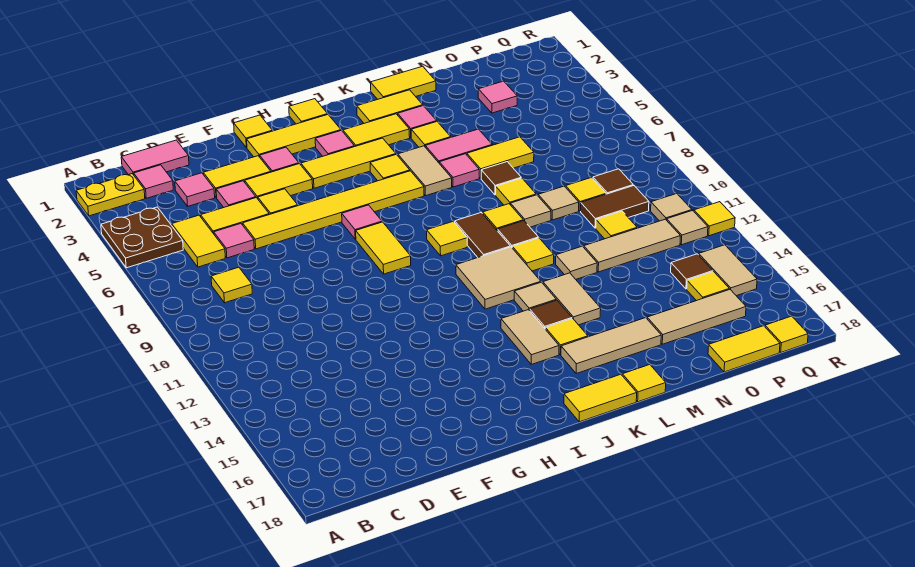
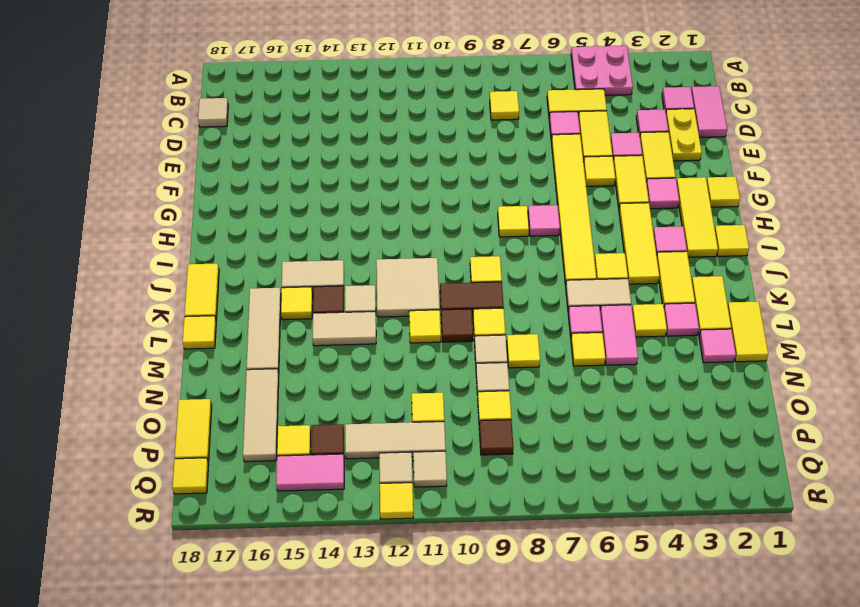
yellow 1x2 plate [76,174,145,216] -> yellow 1x2 plate moved to [666,109,702,161]
brown 2x2 plate [101,207,183,268] -> pink 2x2 plate [571,46,633,95]
yellow 1x2 tile [356,222,411,274] -> yellow 1x1 tile [498,206,529,237]
yellow 1x2 tile [467,137,534,178] -> yellow 1x1 tile [571,333,605,366]
brown 1x1 tile [481,162,521,195] -> none
tan 1x1 tile [556,246,597,279] -> tan 1x1 tile moved to [198,98,228,127]
tan 1x3 tile [584,219,680,272] -> tan 1x3 tile turned to [345,422,446,459]
pink 1x1 tile [478,81,517,113] -> pink 1x1 tile moved to [699,329,736,363]
brown 1x2 tile [581,186,649,228] -> none
tan 1x2 tile [699,245,757,296] -> pink 1x2 tile [276,454,344,491]

